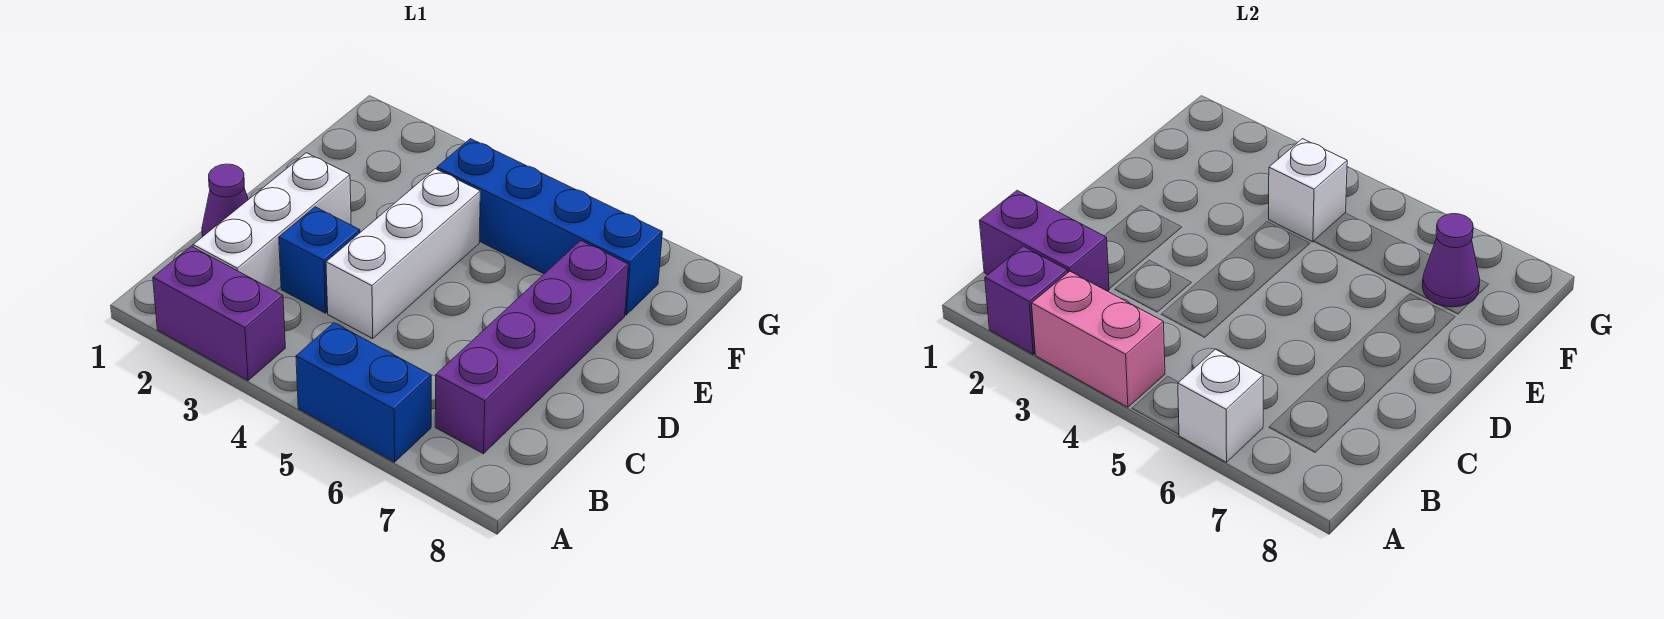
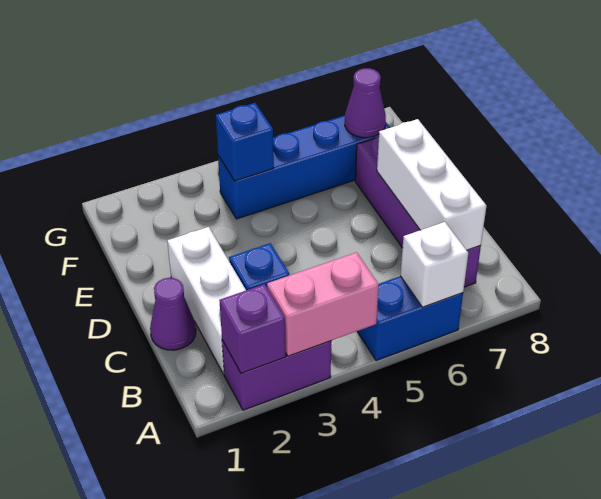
purple 1x2 brick [979,190,1109,291] -> none
white 1x3 brick [326,169,480,338] -> white 1x3 brick moved to [377,119,486,250]
white 1x1 brick [1269,139,1347,242] -> blue 1x1 brick [216,103,274,181]

